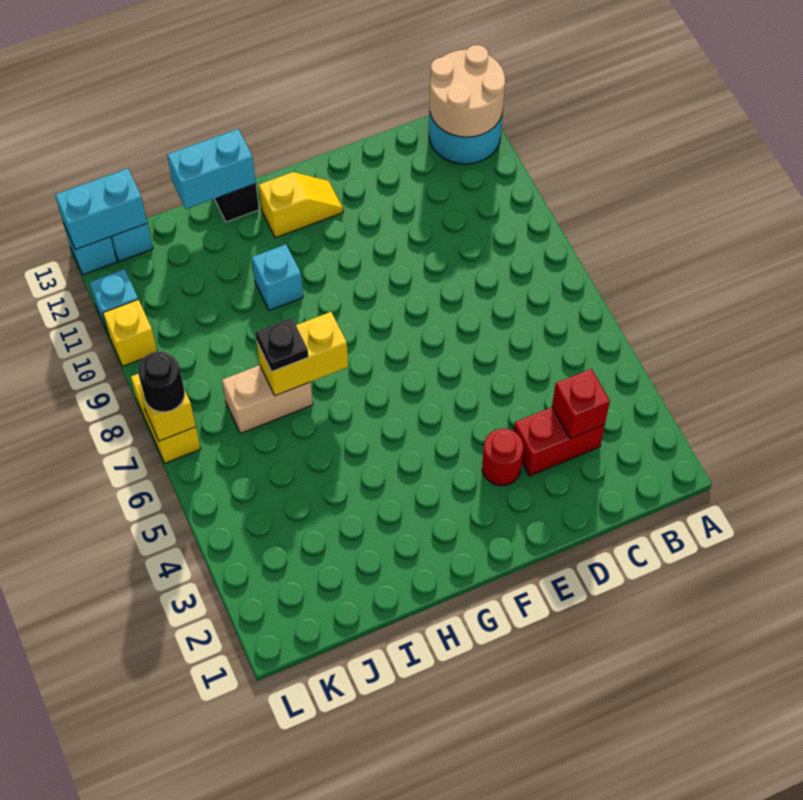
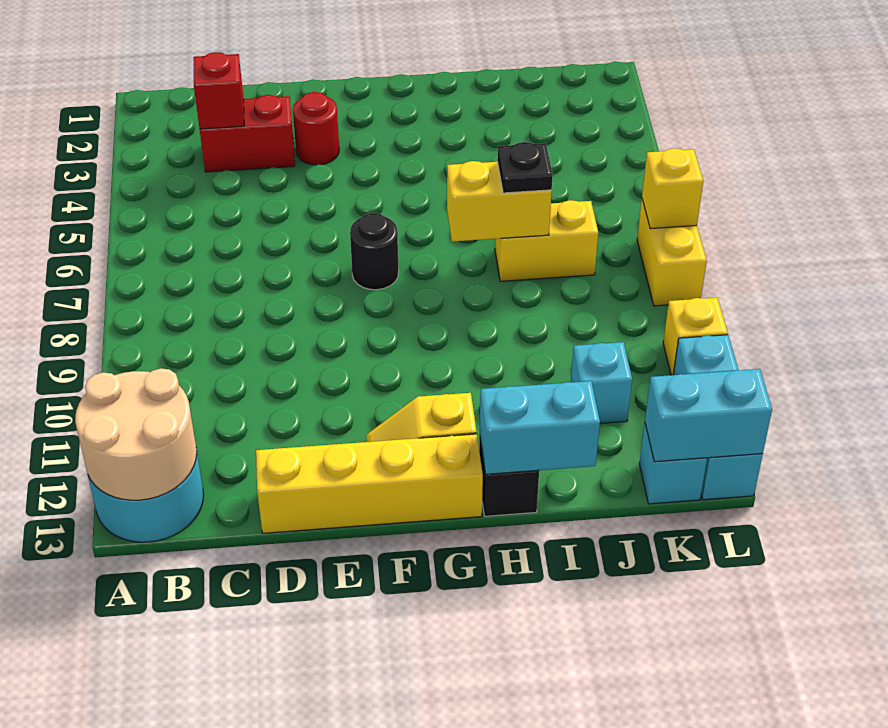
none -> yellow 1x4 brick [256,434,483,533]
cyan 1x1 brick [252,244,303,310] -> cyan 1x1 brick moved to [571,342,632,423]
tan 1x2 brick [222,365,313,434] -> yellow 1x2 brick [495,200,598,281]
black 1x1 round brick [138,352,185,412] -> black 1x1 round brick moved to [350,213,399,290]

